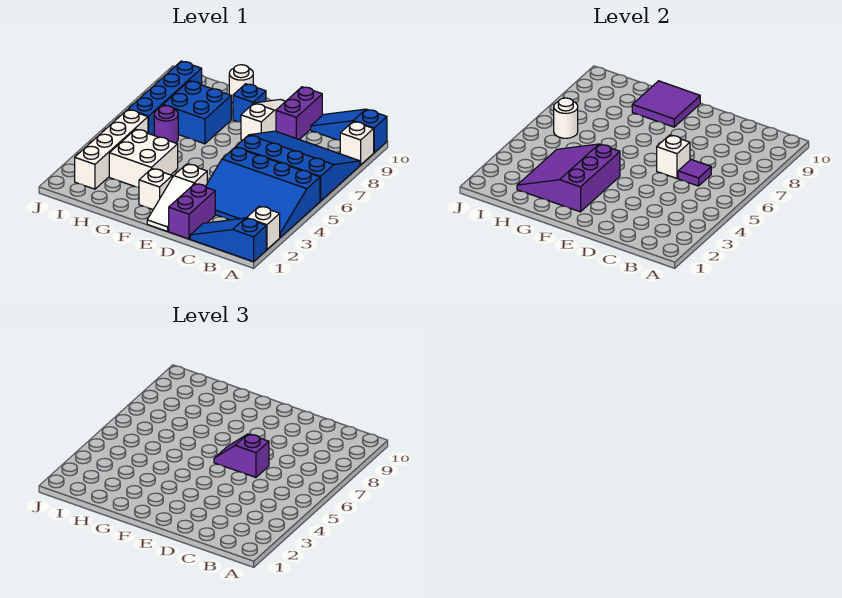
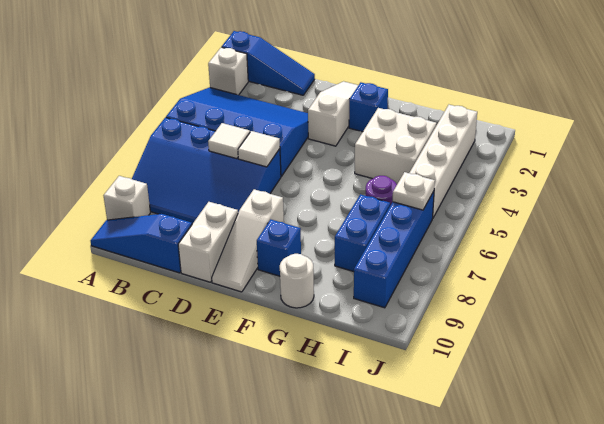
blue 1x3 slope [311,109,387,153] -> blue 1x3 slope turned to [91,214,192,273]
purple 1x1 tile [678,160,711,186] -> white 1x1 tile [208,123,250,159]
purple 1x2 brick [169,184,215,239] -> none
white 1x1 brick [657,135,690,178] -> white 1x1 tile [238,131,280,167]
purple 1x2 slope [214,434,269,477] -> none
purple 1x2 brick [276,87,322,139] -> white 1x2 brick [178,202,238,282]
white 1x1 brick [139,169,172,209] -> blue 1x1 brick [349,82,388,132]
purple 3x3 slope [517,144,620,212] -> none
purple 2x2 tile [632,81,700,127] -> none
blue 2x2 brick [163,81,231,144] -> blue 1x2 brick [335,194,390,272]
white 1x1 round brick [554,98,578,138] -> white 1x1 plate [393,172,435,210]

